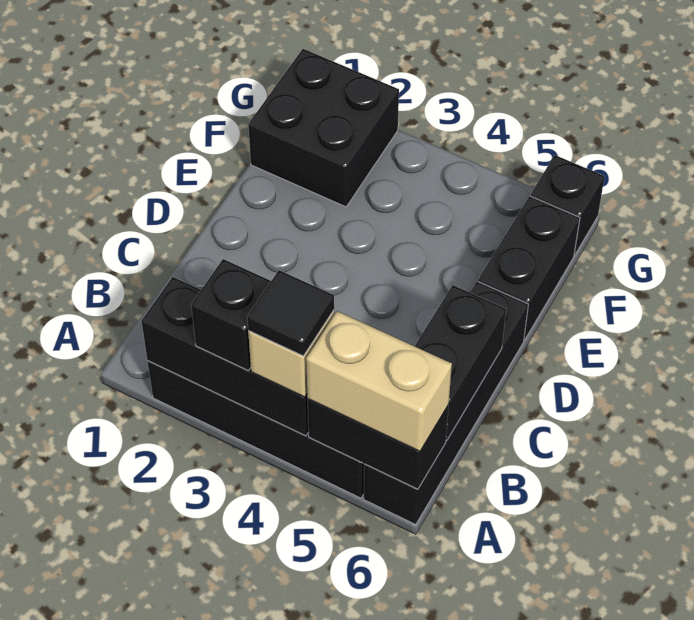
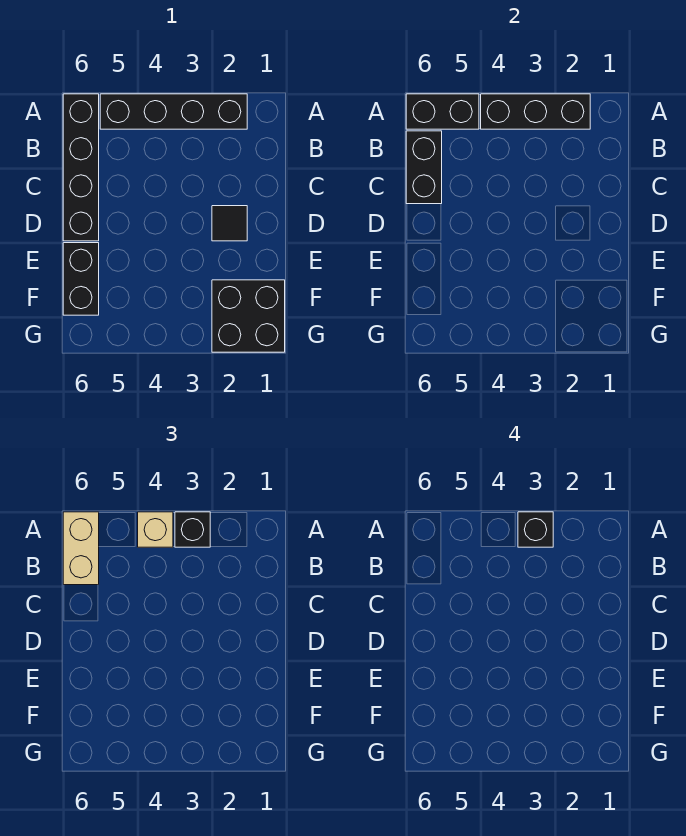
black 1x1 tile [247,270,334,356] -> black 1x1 tile moved to [212,206,247,241]
tan 1x2 brick [306,311,452,452] -> tan 1x2 brick turned to [63,512,99,585]
black 1x1 brick [531,155,605,255] -> black 1x1 brick moved to [518,512,553,547]

